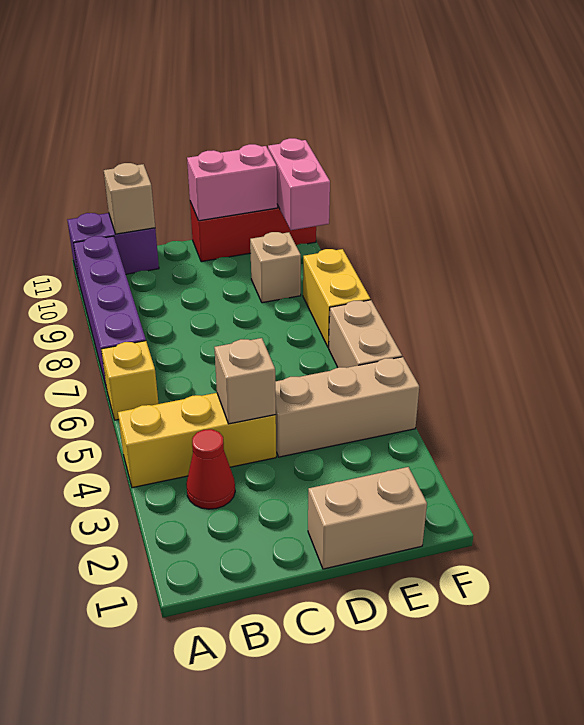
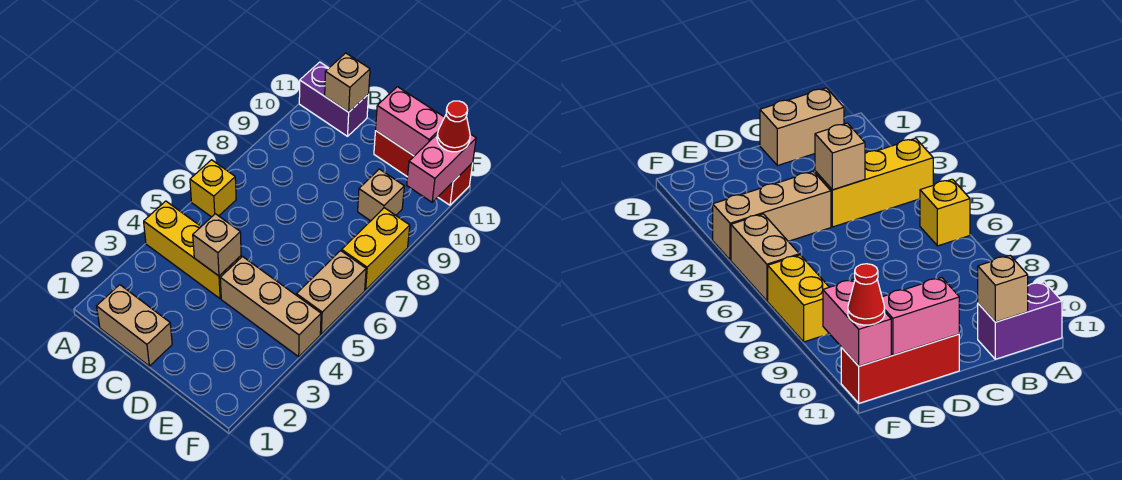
purple 1x4 brick [73,236,146,385] -> none
red 1x1 cone [186,429,235,509] -> red 1x1 cone moved to [437,101,470,152]
tan 1x2 brick [308,467,427,569] -> tan 1x2 brick moved to [97,285,172,366]

